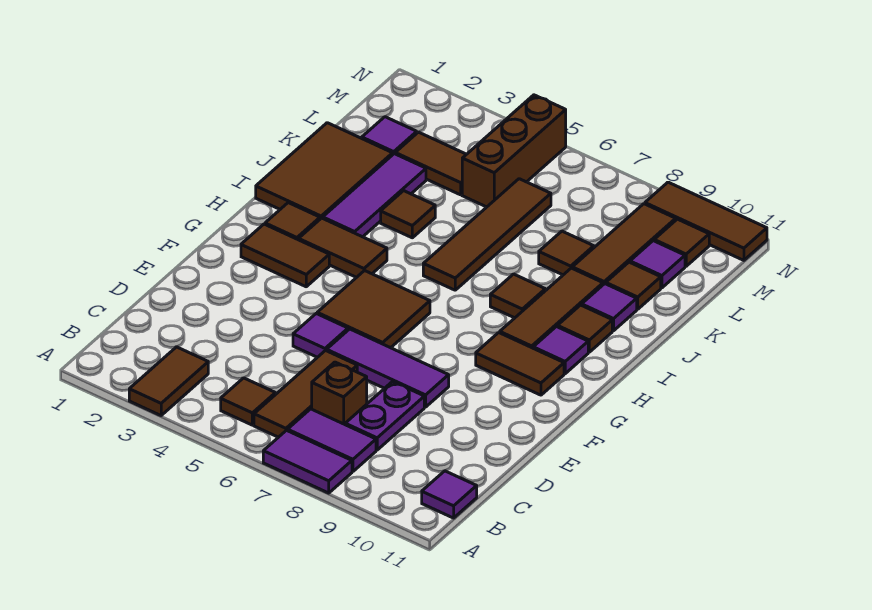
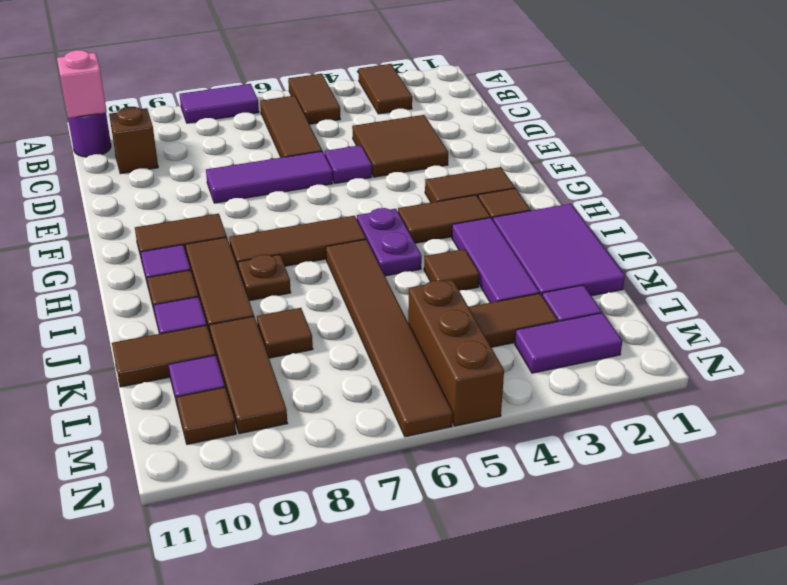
brown 1x1 tile [221,378,275,425] -> brown 1x2 tile [288,74,340,124]
purple 1x2 tile [288,409,376,472] -> purple 1x2 tile moved to [515,313,623,373]
purple 1x1 tile [422,471,477,518] -> purple 1x1 round brick [68,113,111,157]
none -> pink 1x1 brick [57,50,107,118]
brown 1x1 brick [312,362,367,424] -> brown 1x1 brick moved to [109,107,158,174]
purple 1x2 plate [345,381,424,450] -> purple 1x2 plate moved to [357,208,422,276]
brown 2x2 tile [317,271,430,348] -> brown 2x2 tile moved to [352,115,448,177]
brown 2x3 tile [256,123,393,219] -> purple 2x3 tile [493,204,625,296]
brown 1x4 tile [423,179,551,290] -> brown 1x6 tile [326,239,453,437]
brown 1x1 tile [490,274,545,318] -> brown 1x1 plate [238,254,291,301]
brown 1x1 tile [606,262,661,309] -> brown 1x2 tile [112,325,215,387]
brown 1x3 tile [645,182,767,260] -> brown 1x3 tile moved to [229,216,366,270]

